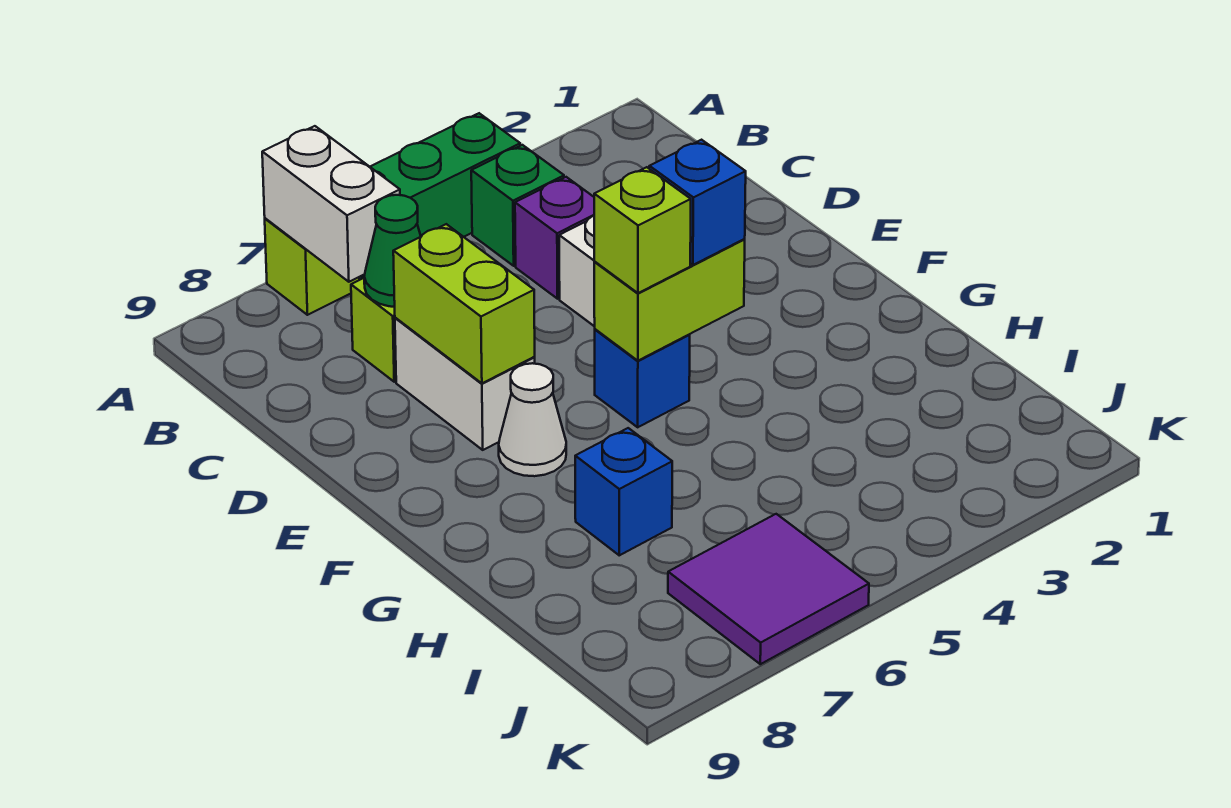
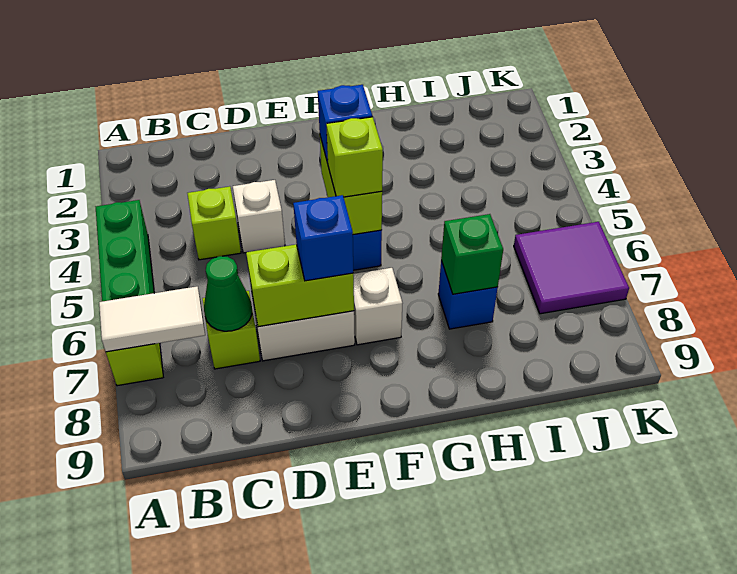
white 1x2 brick [262,126,400,282] -> white 1x2 tile [99,286,205,352]
green 1x1 brick [471,145,564,266] -> green 1x1 brick moved to [441,214,503,294]
purple 1x1 brick [515,177,594,299] -> lime 1x1 brick [187,186,241,260]
none -> blue 1x1 brick [293,195,353,281]
white 1x1 cone [499,363,566,476] -> white 1x1 brick [353,268,403,345]

